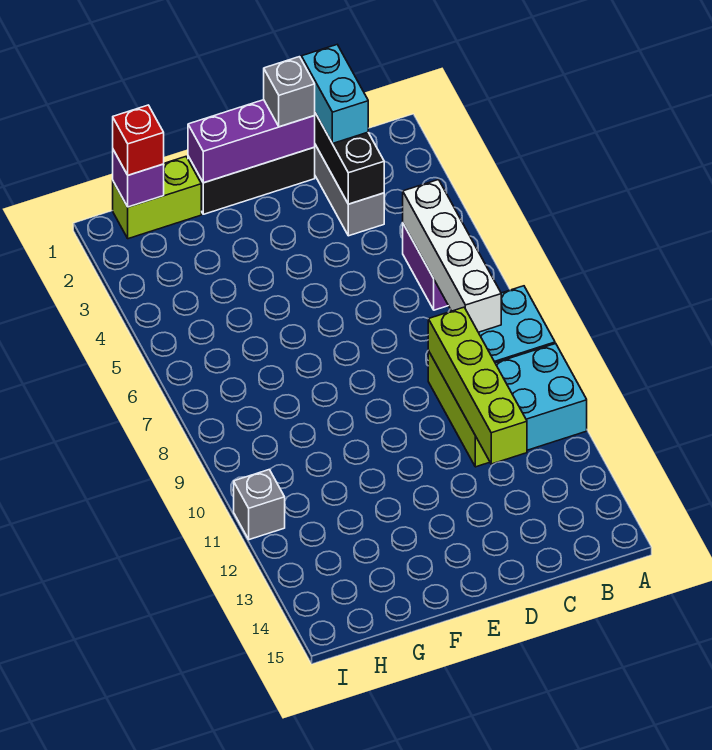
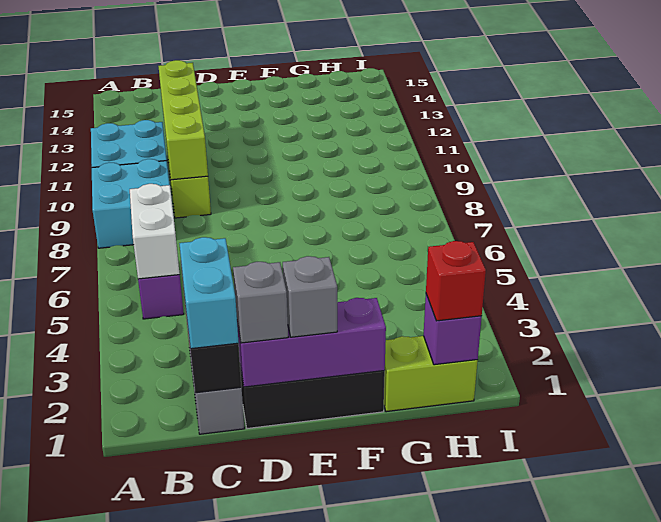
white 1x4 brick [403,180,501,332] -> white 1x2 brick [130,184,180,279]
grey 1x1 brick [234,470,285,540] -> grey 1x1 brick moved to [283,256,337,337]

